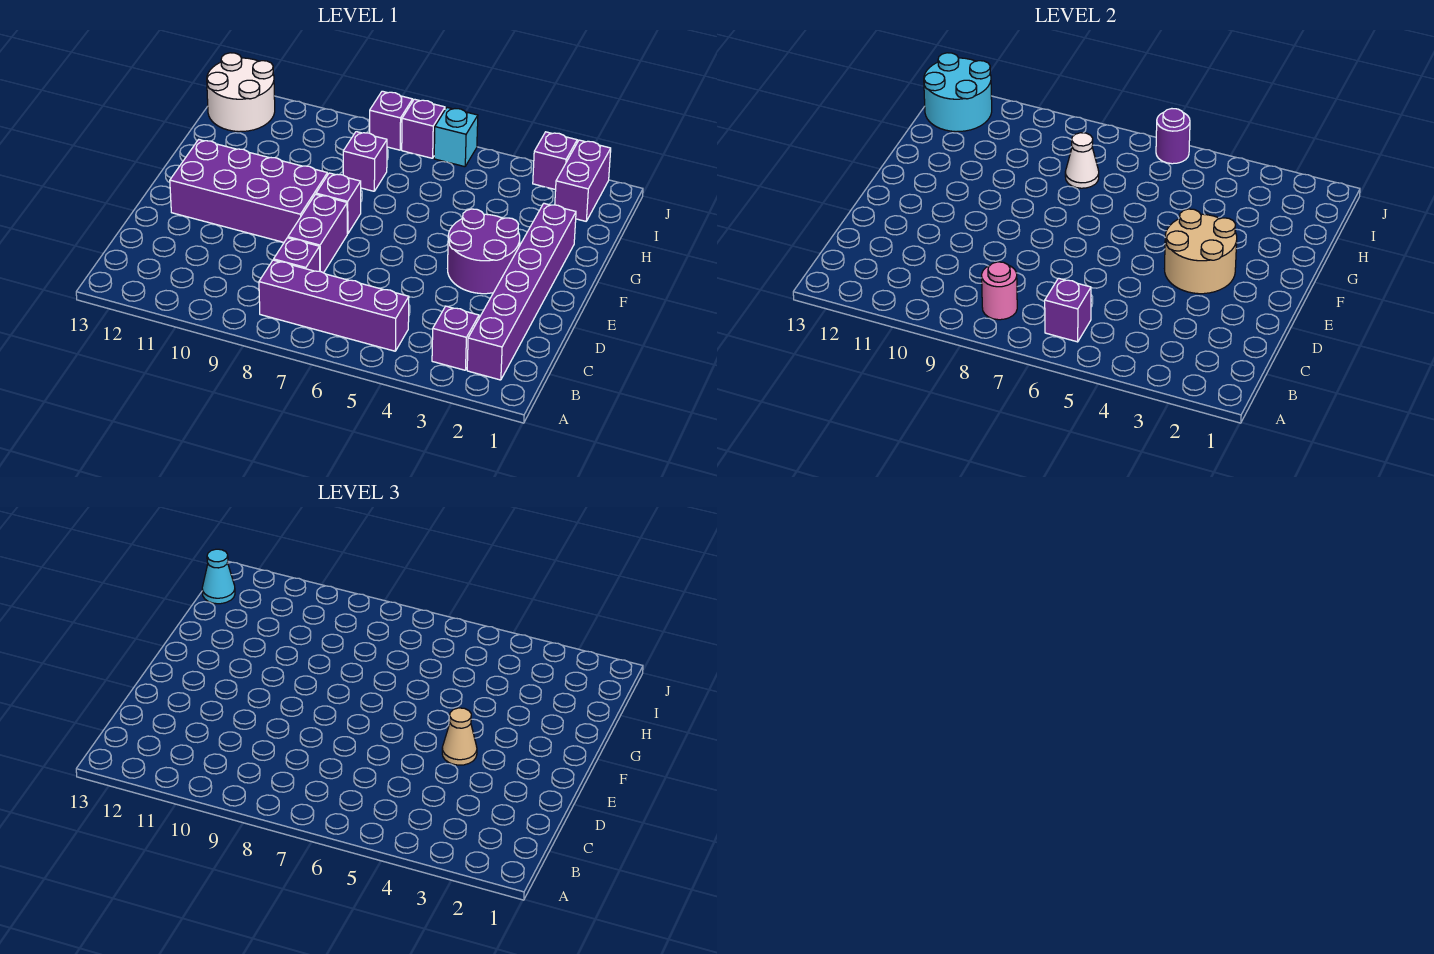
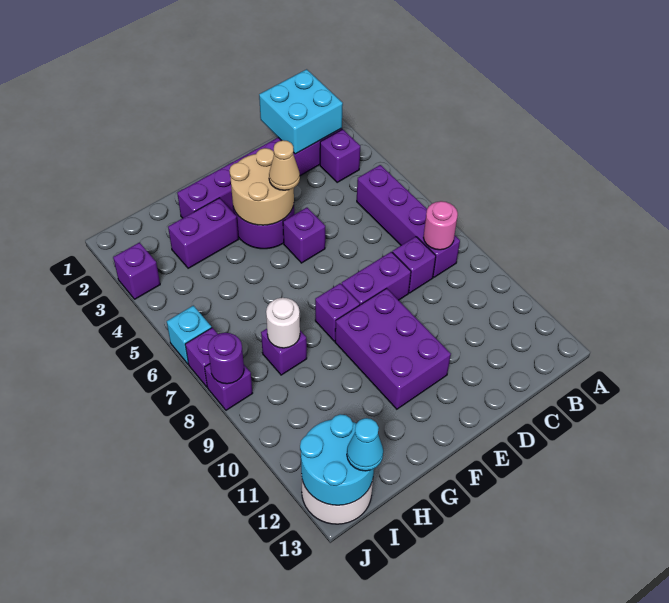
none -> cyan 2x2 brick [259,69,343,154]
purple 1x1 brick [1045,278,1091,342] -> purple 1x1 brick moved to [283,208,325,263]
purple 2x4 brick [170,139,328,242] -> purple 2x3 brick [335,288,451,409]
white 1x1 cone [1065,133,1099,188] -> white 1x1 round brick [266,298,300,348]
purple 1x2 brick [555,140,611,221] -> purple 1x2 brick moved to [168,198,239,268]
purple 1x1 round brick [1156,109,1190,164] -> purple 1x1 round brick moved to [208,333,244,384]

